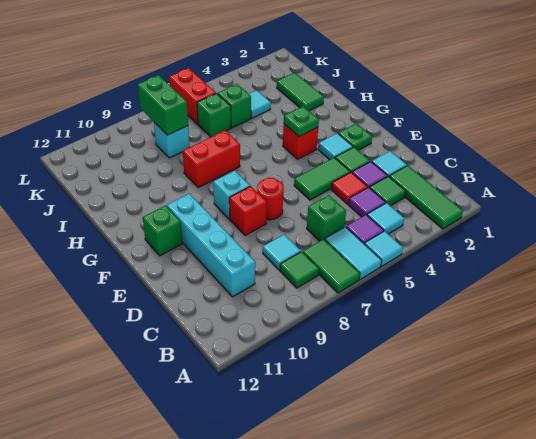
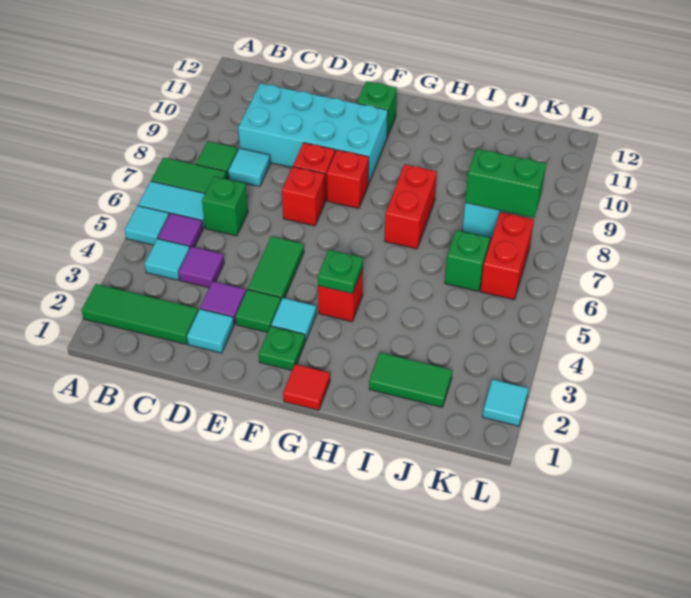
green 1x1 tile [369,176,406,206] -> none
cyan 1x4 brick [167,194,255,297] -> cyan 2x4 brick [238,83,388,184]
red 1x1 tile [331,172,368,204] -> red 1x1 tile moved to [283,364,330,410]
red 1x1 round brick [257,178,284,220] -> red 1x1 brick [282,167,325,226]
cyan 1x1 brick [213,171,250,219] -> red 1x1 brick [327,150,369,208]
cyan 1x1 tile [249,90,271,118] -> cyan 1x1 tile moved to [483,379,528,426]
green 1x1 brick [218,84,251,128] -> none
red 1x2 brick [169,68,216,124] -> red 1x2 brick turned to [480,212,534,300]

